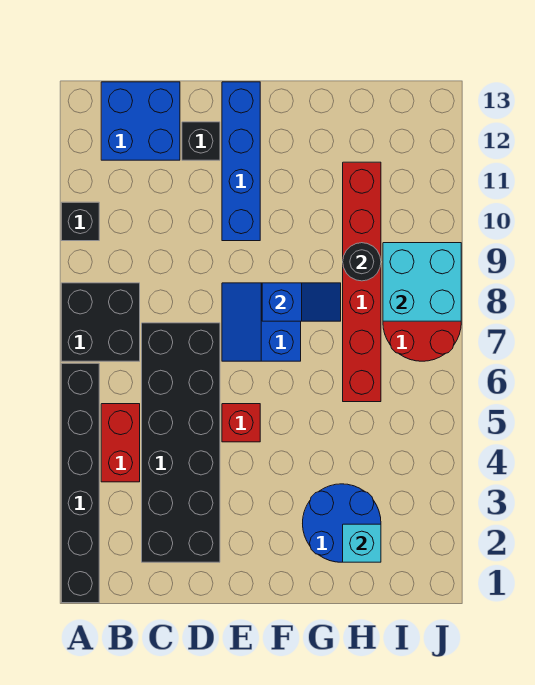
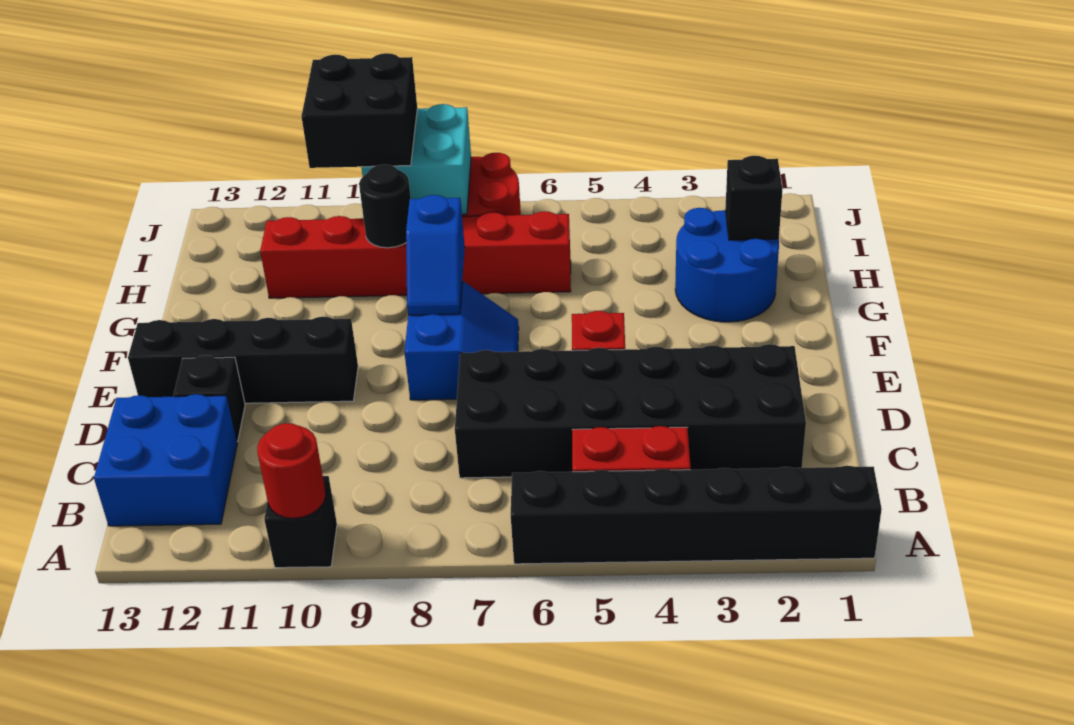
black 2x2 brick [61,283,140,361] -> black 2x2 brick moved to [302,53,417,168]
none -> red 1x1 round brick [257,423,326,518]
blue 2x2 slope [222,283,301,361] -> blue 2x2 slope turned to [404,281,519,400]
blue 1x4 brick [222,82,260,241] -> black 1x4 brick [128,317,358,403]
blue 1x2 slope [262,283,341,321] -> blue 1x2 slope turned to [406,195,465,315]
cyan 1x1 brick [343,524,381,562] -> black 1x1 brick [725,156,782,240]

